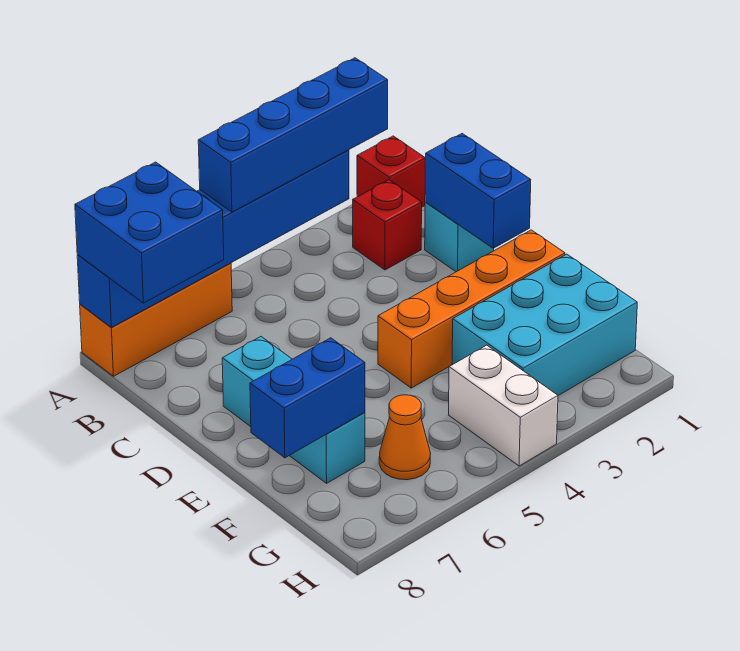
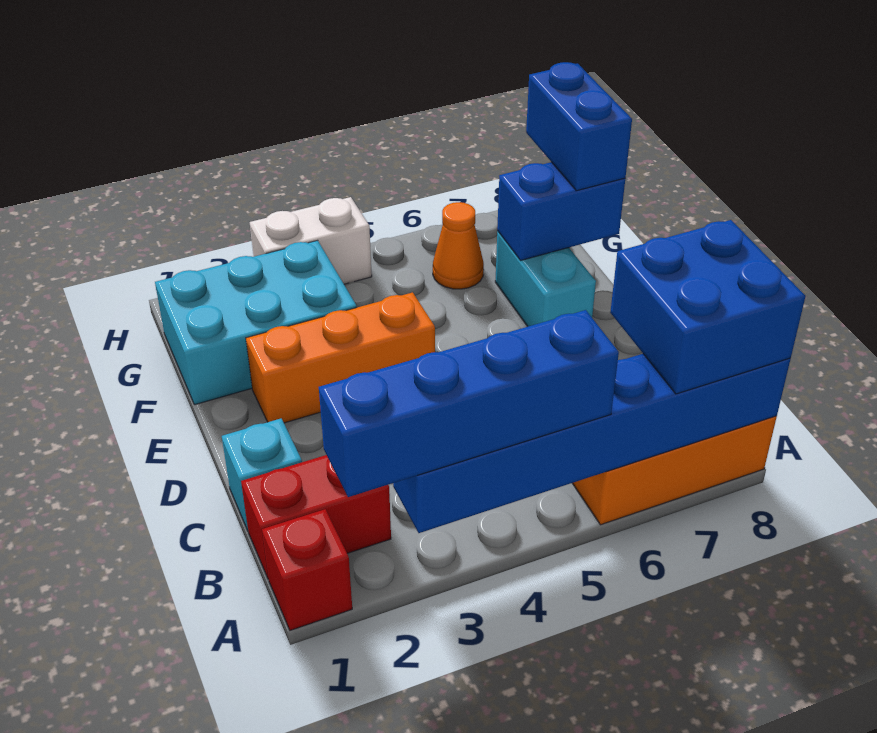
red 1x1 brick [353,180,422,270] -> red 1x2 brick [241,455,391,579]
blue 1x2 brick [425,134,531,248] -> blue 1x2 brick moved to [526,62,632,191]
cyan 1x3 brick [222,337,365,483] -> cyan 1x2 brick [495,231,596,327]
orange 1x4 brick [378,230,565,388] -> orange 1x3 brick [246,292,435,423]
white 1x2 brick [449,345,558,466] -> white 1x2 brick turned to [250,197,372,284]

